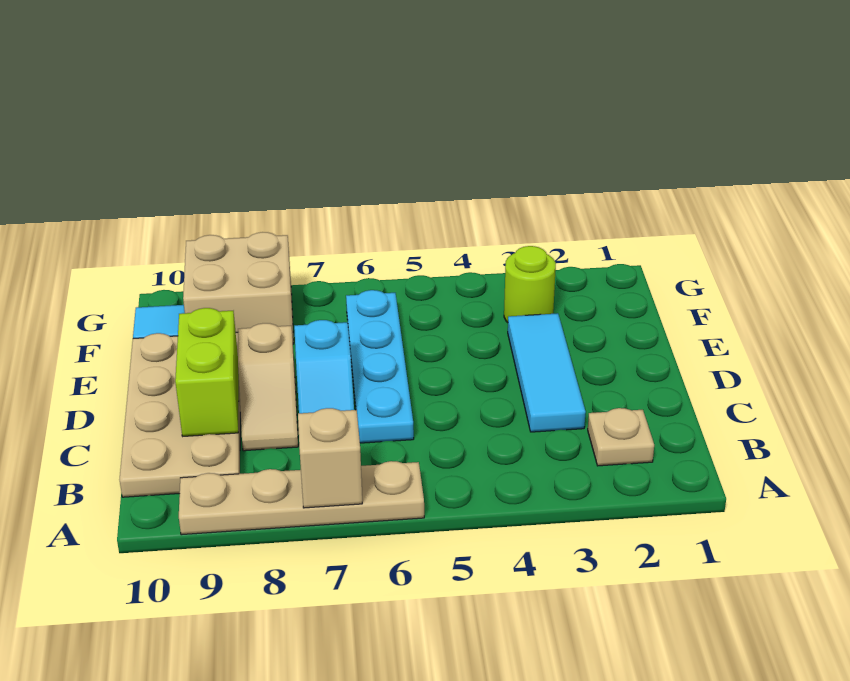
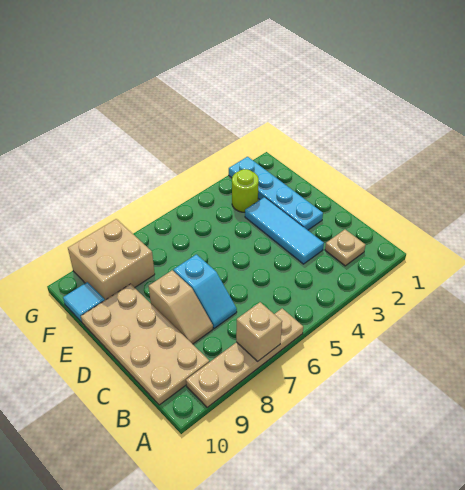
cyan 1x4 plate [346,290,414,443] -> cyan 1x4 plate moved to [229,157,323,230]
lime 1x2 brick [175,308,239,436] -> none

